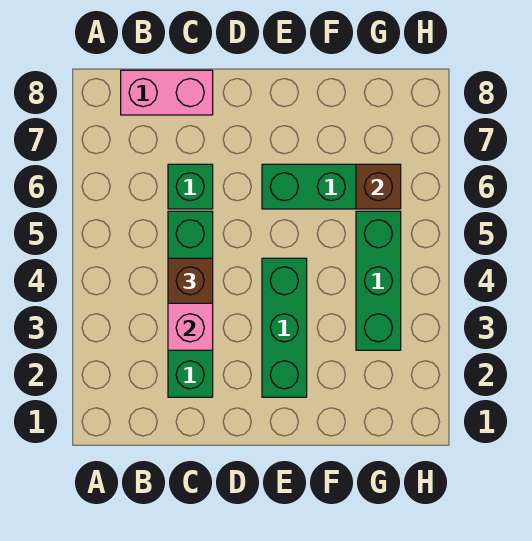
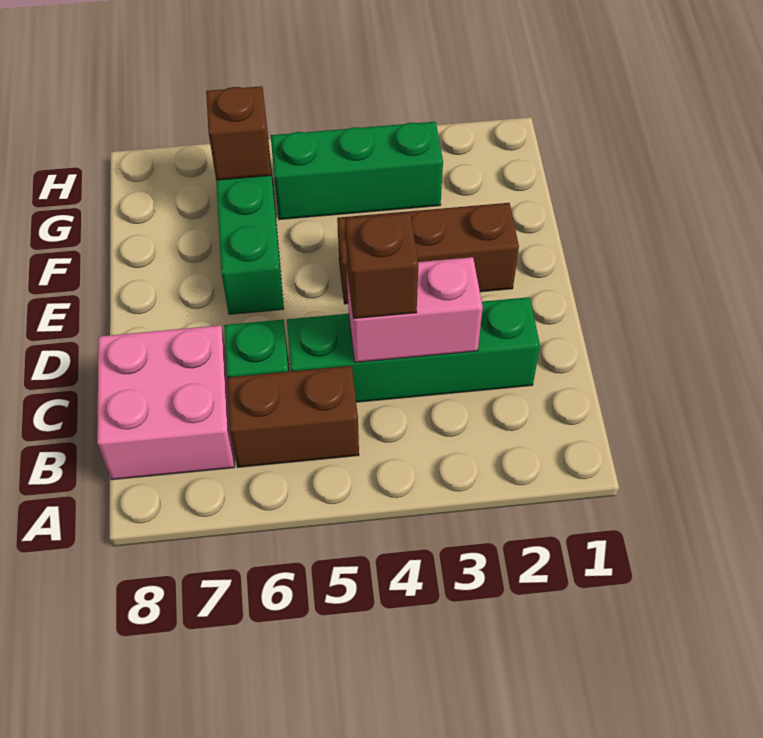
none -> brown 1x2 brick [227,366,359,467]
pink 1x2 brick [121,70,213,115] -> pink 2x2 brick [97,325,234,480]
green 1x3 brick [262,258,307,397] -> brown 1x3 brick [337,203,519,304]

